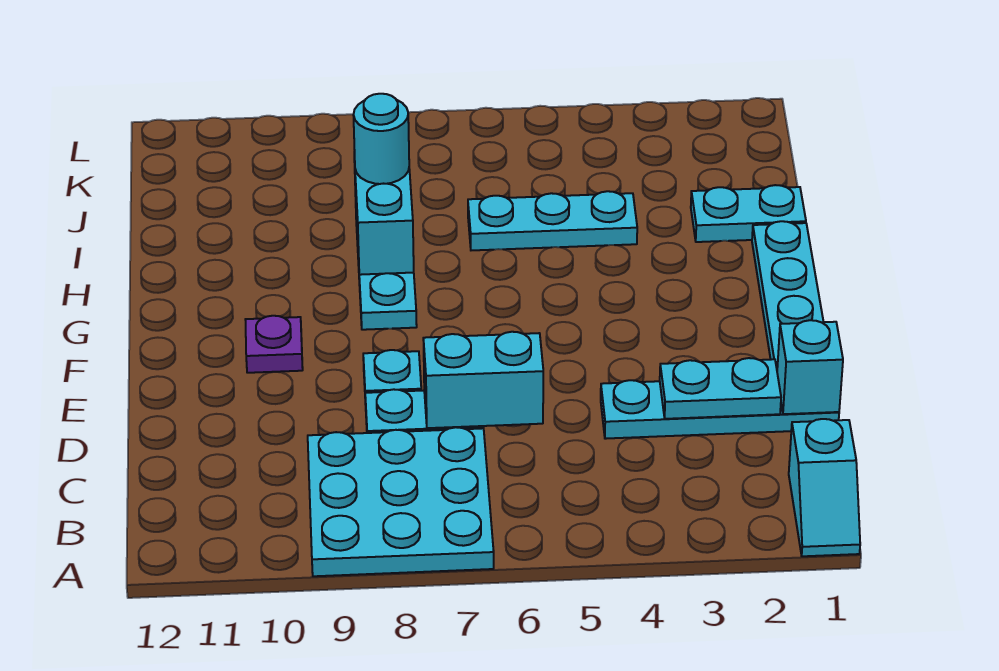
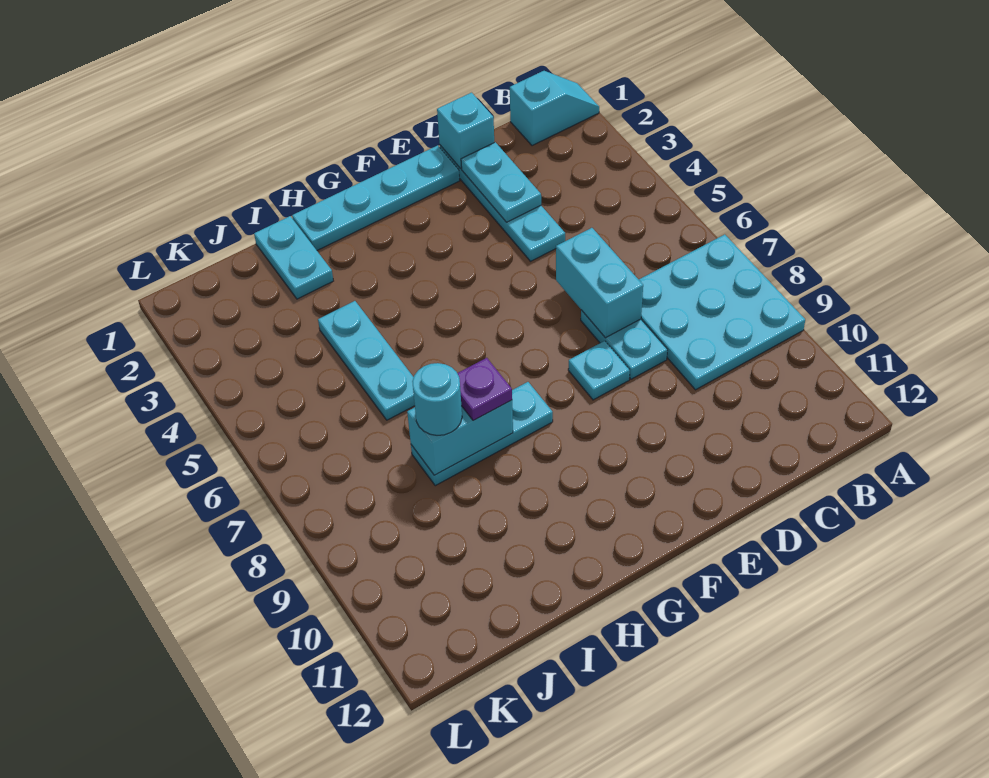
purple 1x1 plate [245,316,303,373] -> purple 1x1 plate moved to [457,358,512,421]

